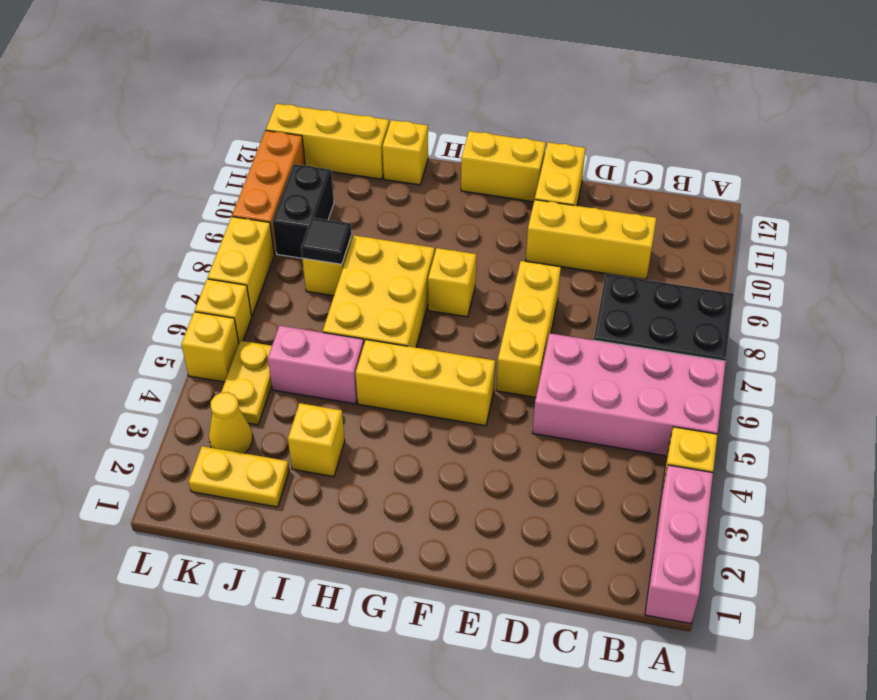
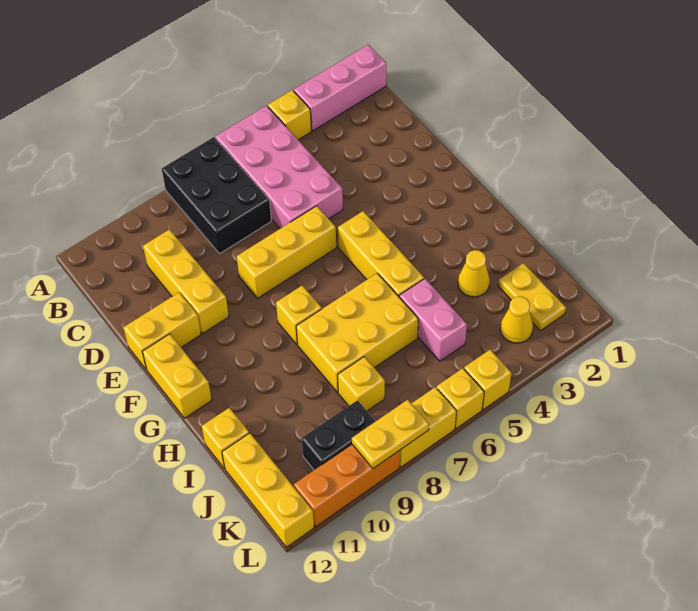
yellow 1x1 brick [288,403,345,477] -> yellow 1x1 cone [458,250,490,297]
black 1x1 tile [301,218,352,264] -> none
yellow 1x2 plate [221,341,272,425] -> yellow 1x2 plate moved to [352,400,429,468]

